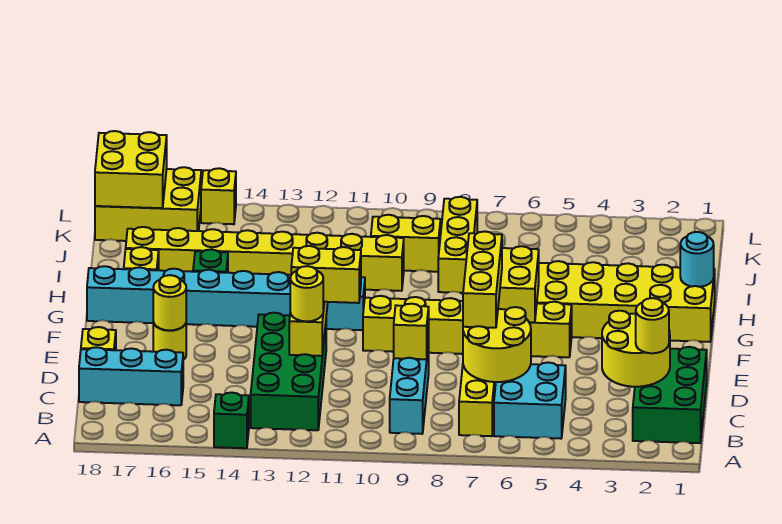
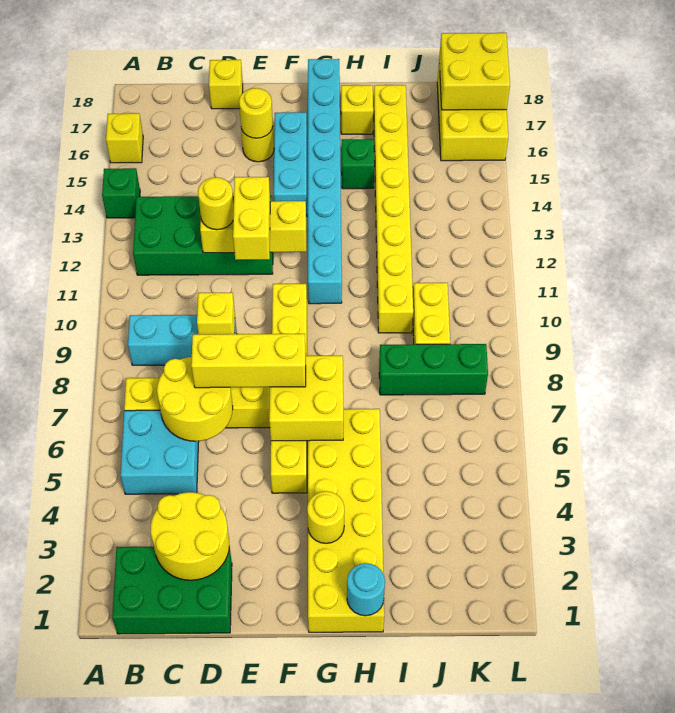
yellow 1x1 round brick [636,298,669,353] -> yellow 1x1 round brick moved to [307,491,344,543]
cyan 1x3 brick [79,347,183,405] -> cyan 1x3 brick moved to [274,112,307,217]
yellow 1x3 brick [438,197,477,293] -> green 1x3 brick [379,344,488,395]
yellow 1x1 brick [201,168,236,224] -> yellow 1x1 brick moved to [106,113,143,163]

